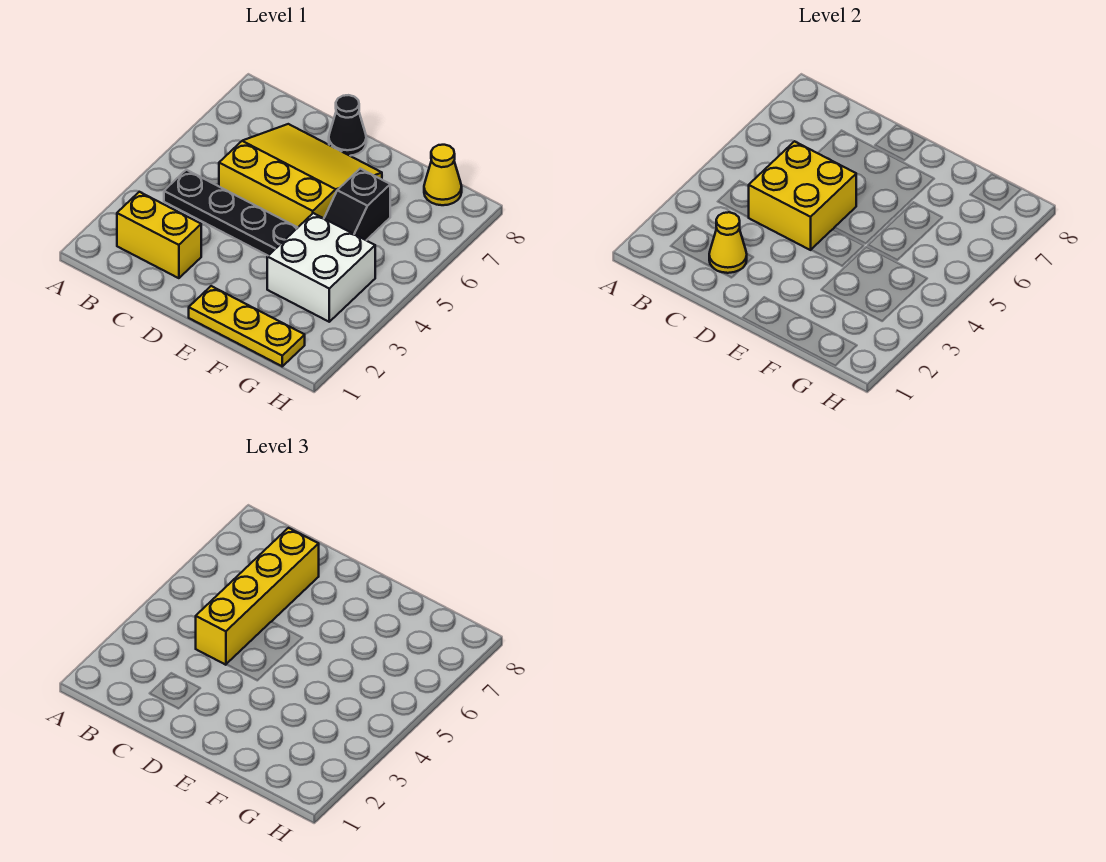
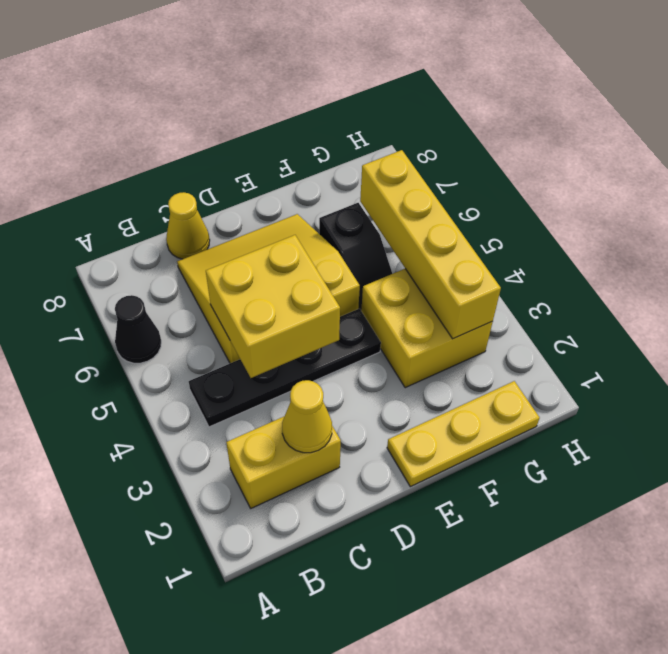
yellow 1x4 brick [196,528,319,665] -> yellow 1x4 brick moved to [360,150,501,339]
black 1x1 cone [329,95,366,156] -> black 1x1 cone moved to [115,295,161,363]
white 2x2 brick [267,213,375,322] -> yellow 2x2 brick [361,269,493,388]
yellow 1x1 cone [424,145,462,205] -> yellow 1x1 cone moved to [166,192,210,259]

